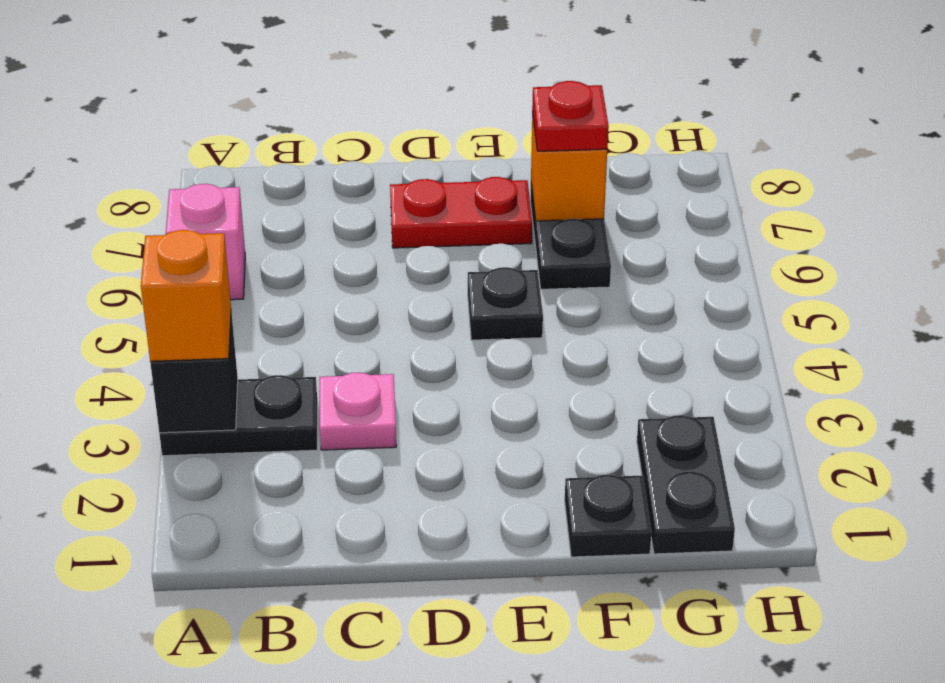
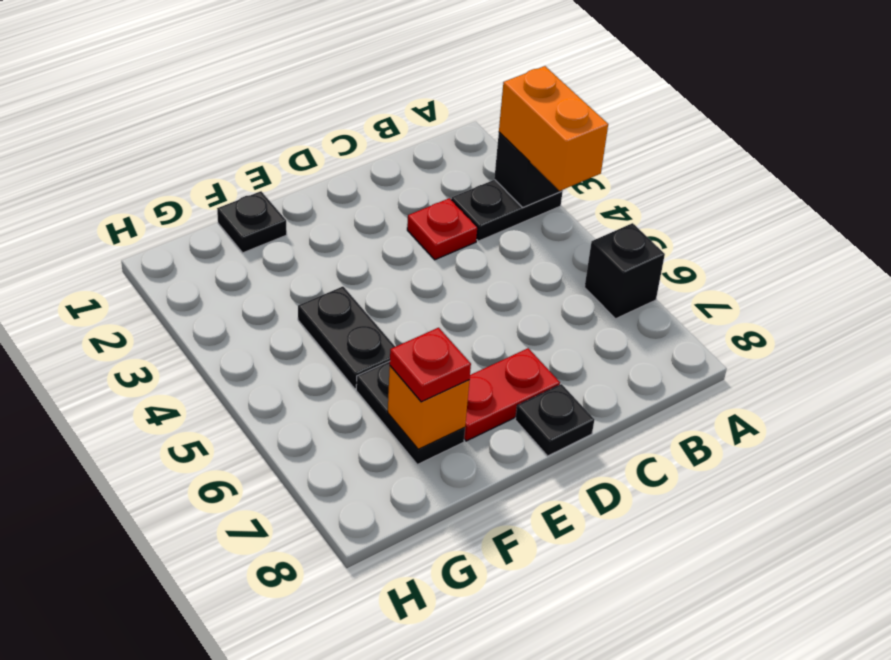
orange 1x1 brick [141,230,231,361] -> orange 1x2 brick [499,66,608,191]
pink 1x1 brick [166,184,245,300] -> black 1x1 brick [585,223,665,319]
pink 1x1 plate [320,373,396,450] -> red 1x1 plate [407,198,478,260]
black 1x1 plate [468,267,543,340] -> black 1x1 plate moved to [515,384,594,456]
black 1x2 plate [637,415,735,554] -> black 1x2 plate moved to [298,287,395,389]

